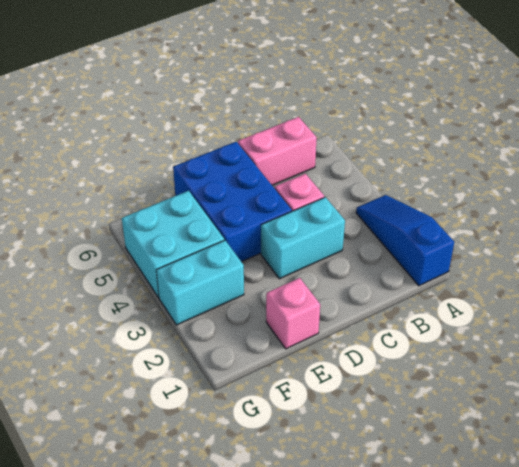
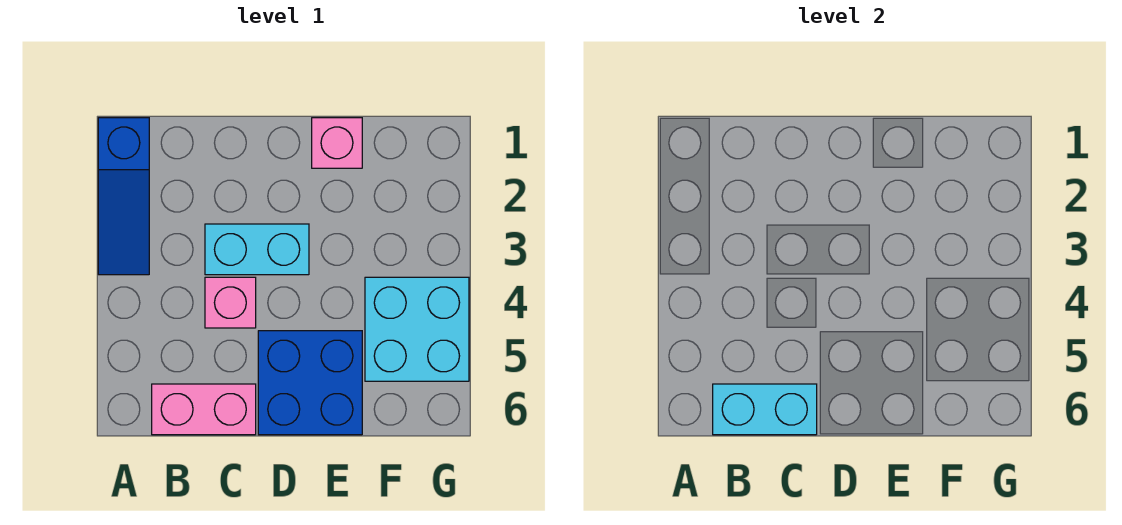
blue 2x3 brick [173,142,292,262] -> blue 2x2 brick [258,331,362,435]
cyan 1x2 brick [156,240,244,325] -> cyan 1x2 brick moved to [713,384,817,435]

